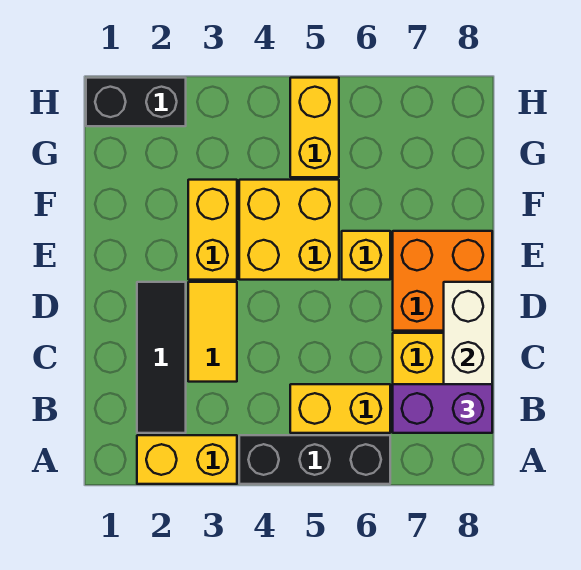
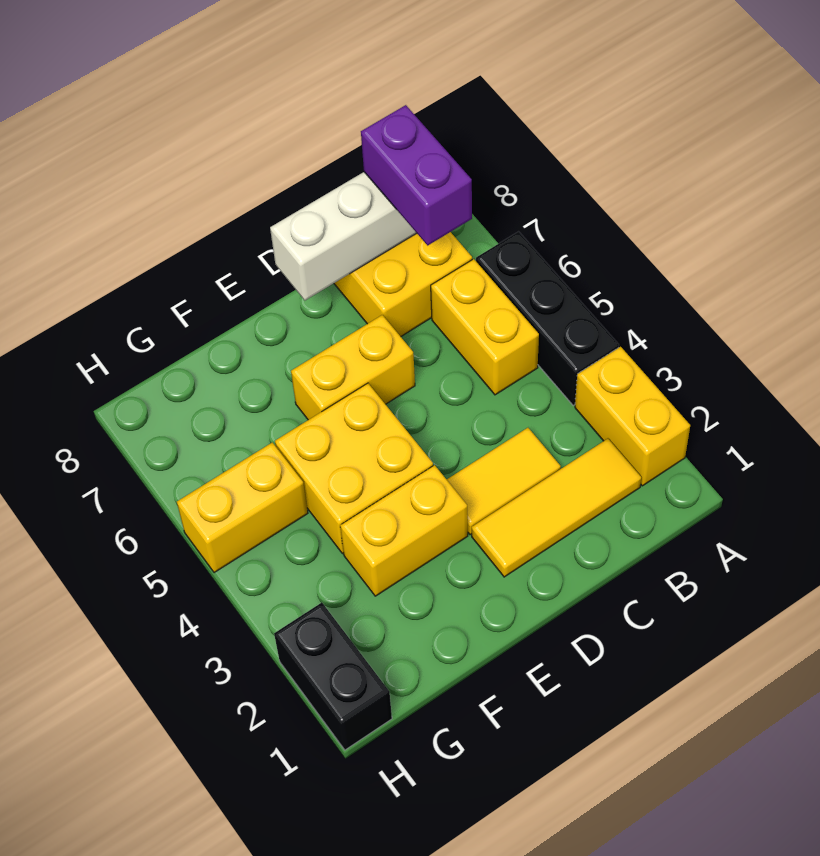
black 1x3 tile [137,282,186,433] -> yellow 1x3 tile [472,439,641,577]
orange 2x2 brick [393,231,492,331] -> none
yellow 1x1 brick [342,231,390,280] -> yellow 1x2 brick [291,315,415,420]

